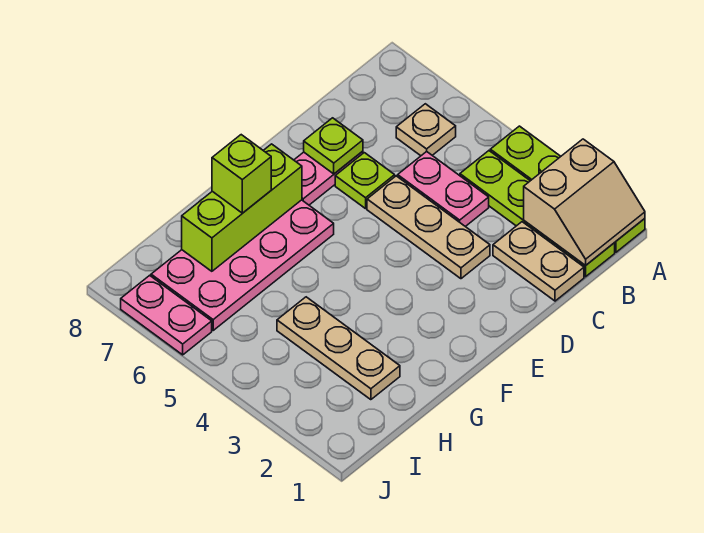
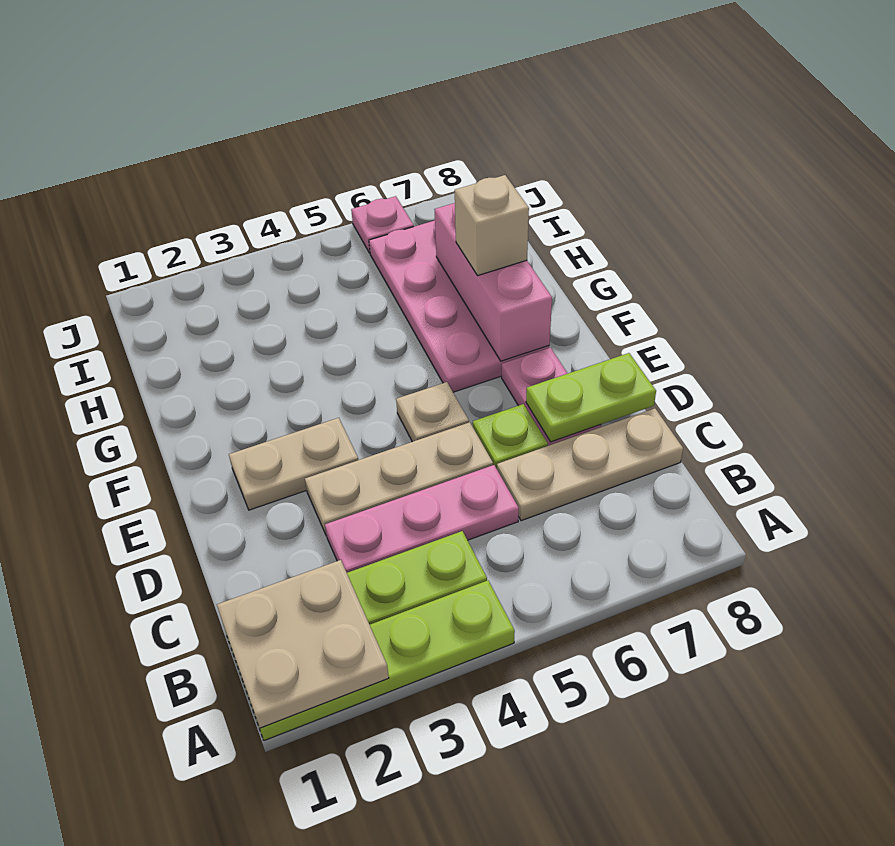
tan 2x2 slope [524,139,645,266] -> tan 2x2 plate [217,560,389,728]
tan 1x1 plate [396,104,456,156] -> tan 1x1 plate moved to [396,382,469,442]
tan 1x2 plate [493,222,584,301] -> tan 1x2 plate moved to [229,418,358,510]
pink 1x2 plate [398,152,489,227] -> pink 1x3 plate [325,465,519,573]
lime 1x1 plate [304,118,363,174] -> lime 1x2 plate [526,353,656,442]
lime 1x3 brick [182,144,302,271] -> pink 1x3 brick [434,203,552,361]
lime 1x1 brick [212,135,271,213] -> tan 1x1 brick [455,175,529,276]
tan 1x3 plate [277,297,400,400] -> tan 1x3 plate moved to [497,408,683,521]
pink 1x2 plate [121,275,212,355] -> pink 1x1 plate [351,196,414,253]

